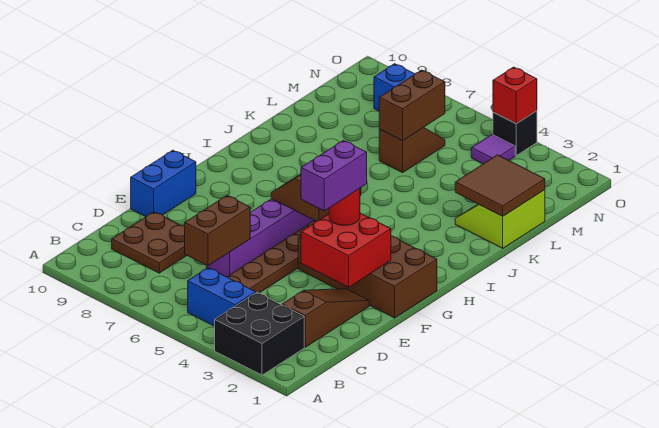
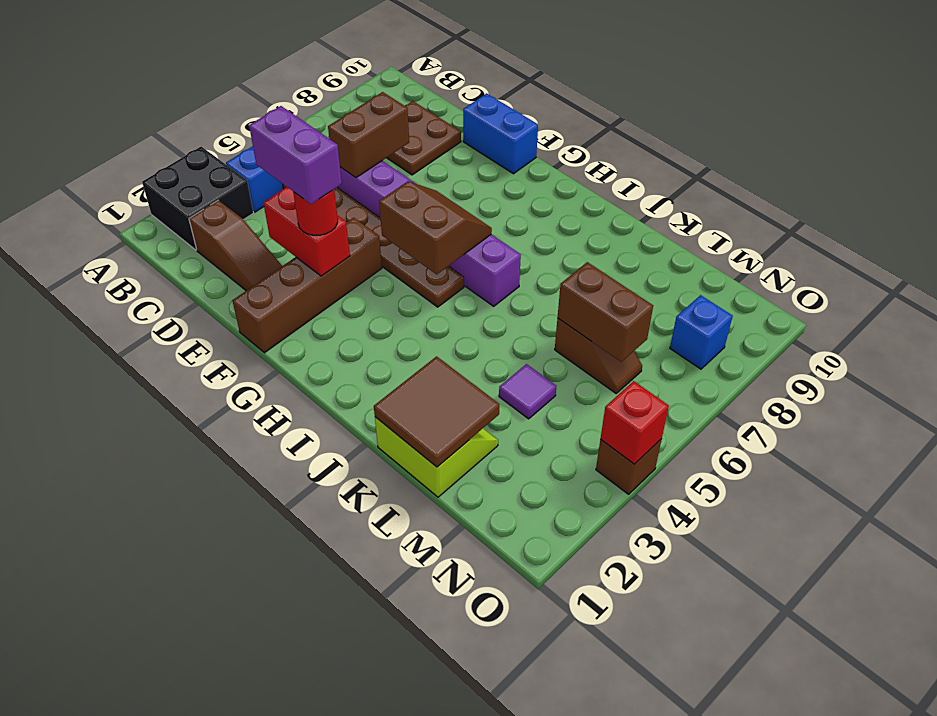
brown 1x2 brick [185,196,250,266] -> brown 1x2 brick turned to [328,92,409,178]
red 2x2 brick [301,213,391,287] -> red 1x2 brick [263,187,350,276]
brown 2x4 brick [298,236,437,318] -> brown 1x4 brick [232,218,382,353]
purple 1x1 tile [471,135,515,164] -> purple 1x1 tile moved to [499,364,556,419]
black 1x1 brick [493,111,537,155] -> brown 1x1 brick [596,439,662,494]

